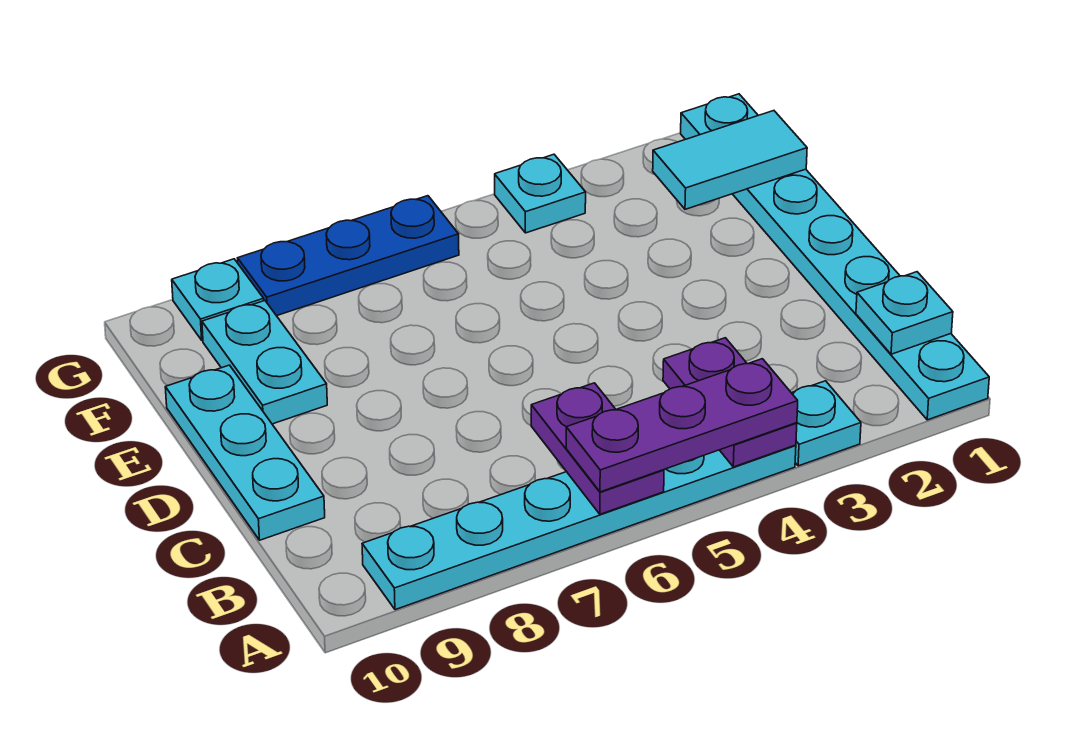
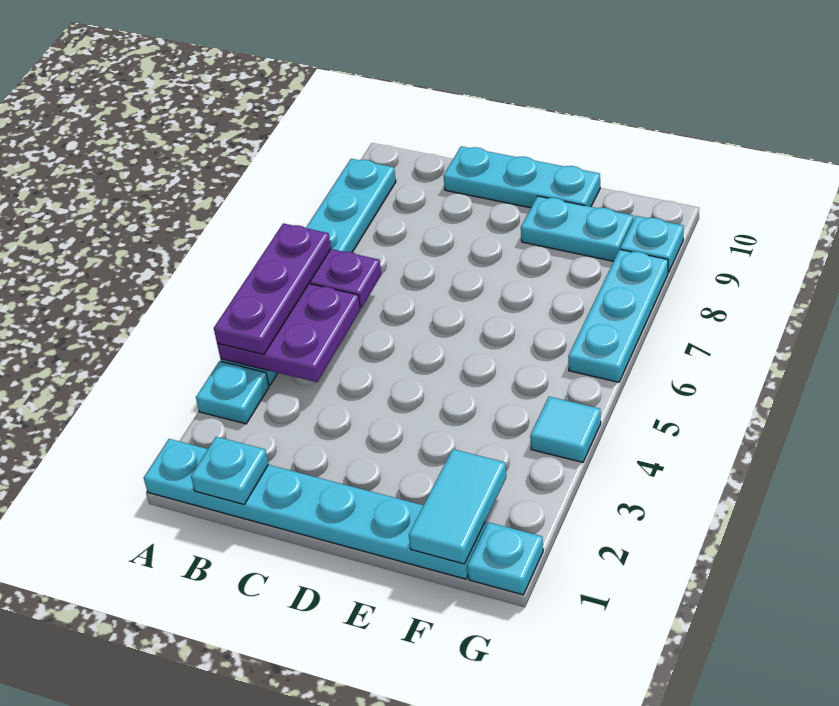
purple 1x2 plate [663,338,797,467] -> purple 2x2 plate [217,284,361,382]
cyan 1x1 plate [495,154,586,233] -> cyan 1x1 tile [530,397,601,462]
blue 1x3 plate [238,196,459,316] -> cyan 1x3 plate [568,250,668,382]

